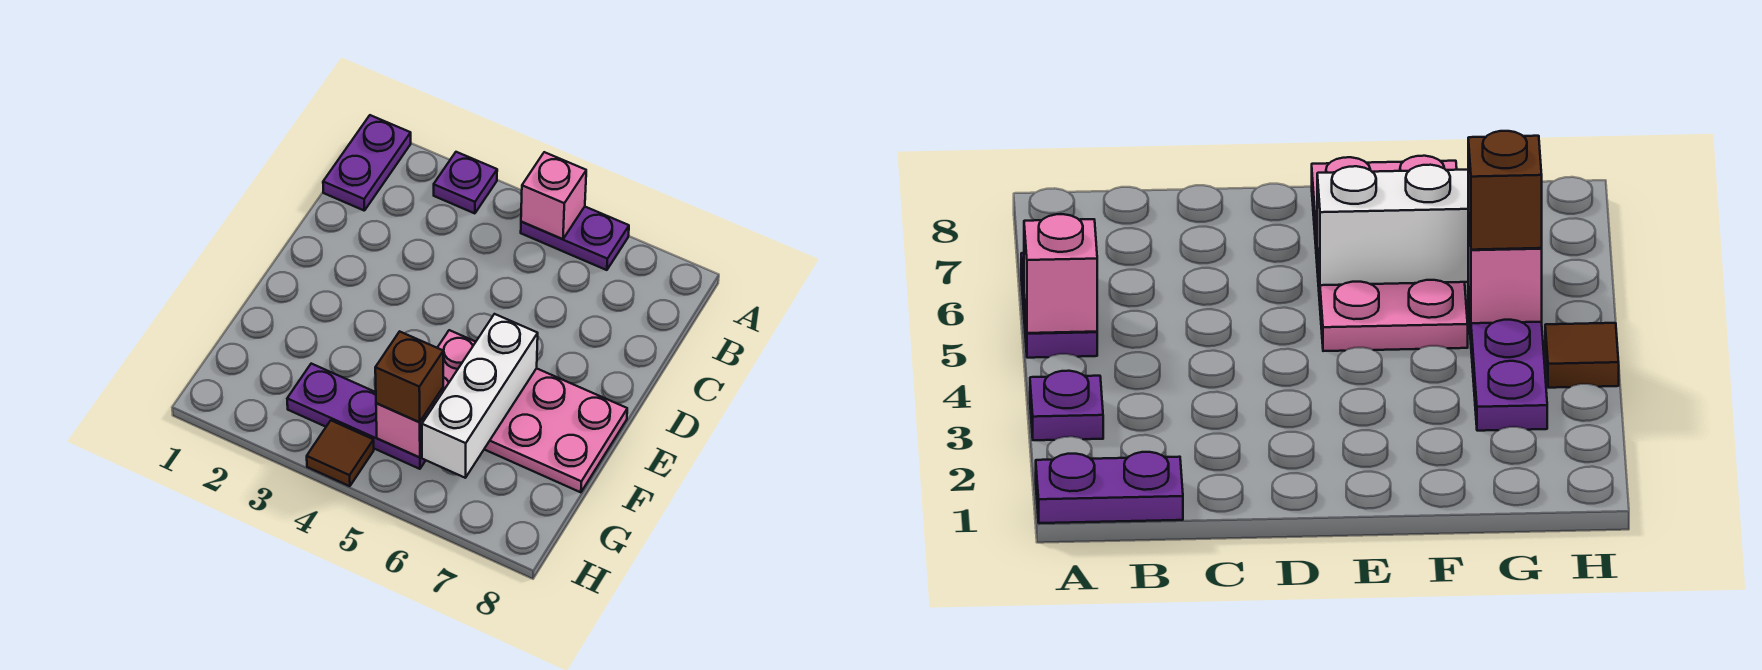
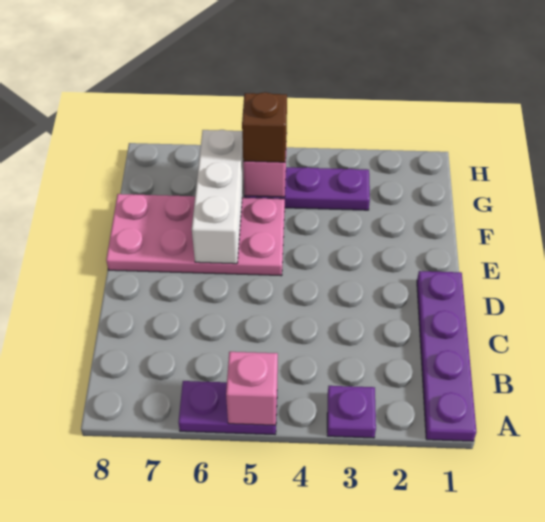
purple 1x2 plate [323,115,411,211] -> purple 1x4 plate [417,271,476,441]
brown 1x1 tile [307,421,374,486] -> none

